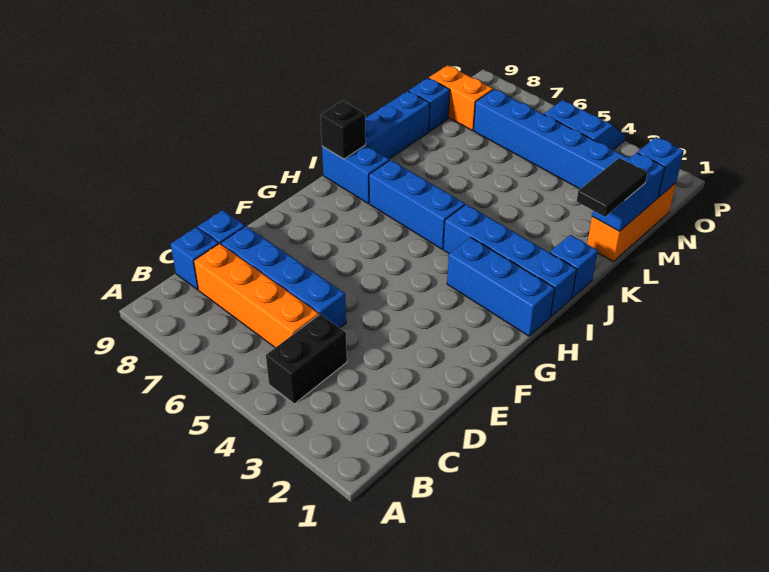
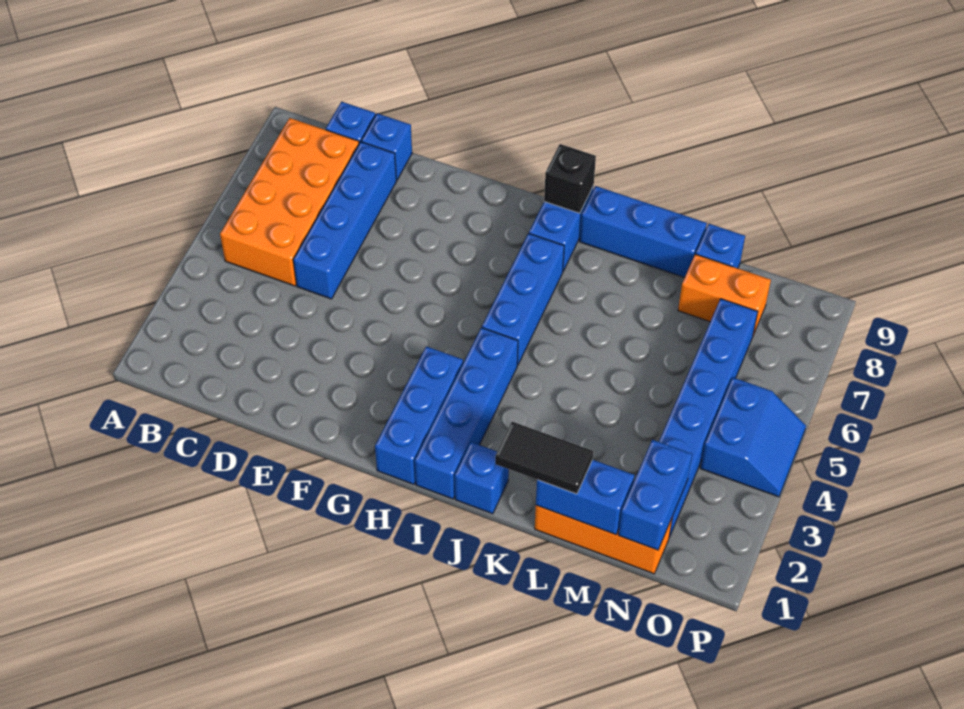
black 1x2 brick [266,314,347,404] -> none
orange 1x4 brick [194,244,319,348] -> orange 2x4 brick [220,118,359,286]
blue 1x1 brick [638,137,684,197] -> blue 1x2 brick [618,440,692,550]
orange 1x2 brick [429,65,493,130] -> orange 1x2 brick turned to [678,254,771,335]

